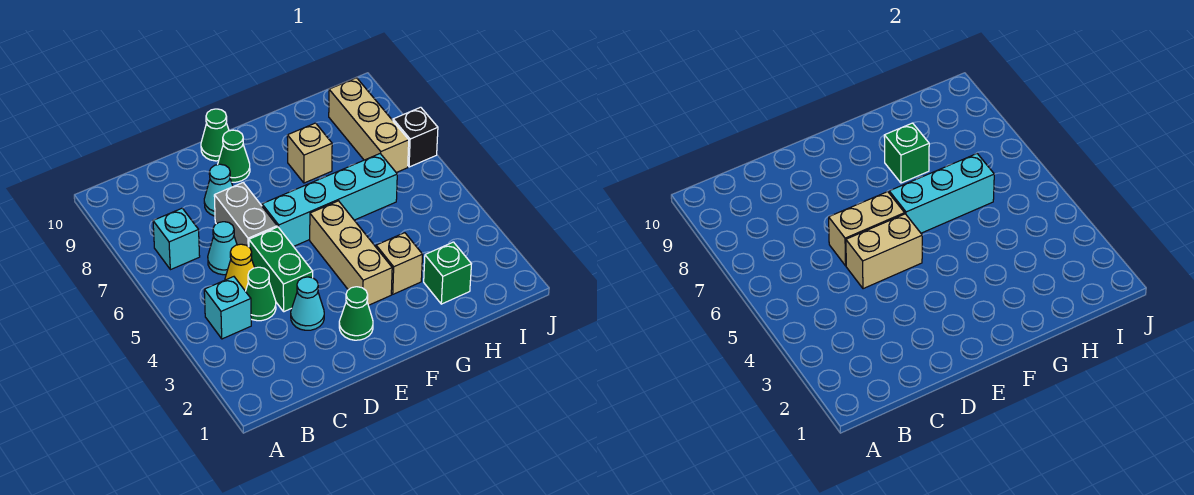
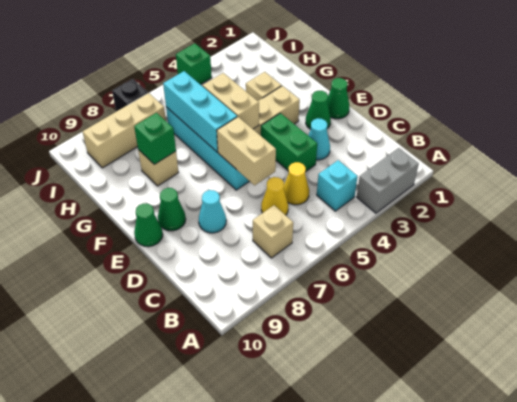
cyan 1x1 brick [153,208,200,270] -> tan 1x1 brick [253,205,293,258]
green 1x1 cone [246,267,276,321] -> green 1x1 cone moved to [328,78,349,119]
cyan 1x1 cone [208,222,237,275] -> yellow 1x1 cone [261,177,288,215]
green 1x2 brick [249,227,313,312] -> green 1x2 brick turned to [261,113,317,172]
tan 1x2 brick [846,214,922,289] -> tan 1x2 brick moved to [203,73,259,129]
grey 1x2 brick [214,183,277,247] -> grey 1x2 brick moved to [357,148,419,213]
green 1x1 brick [424,242,471,304] -> green 1x1 brick moved to [176,43,212,85]

